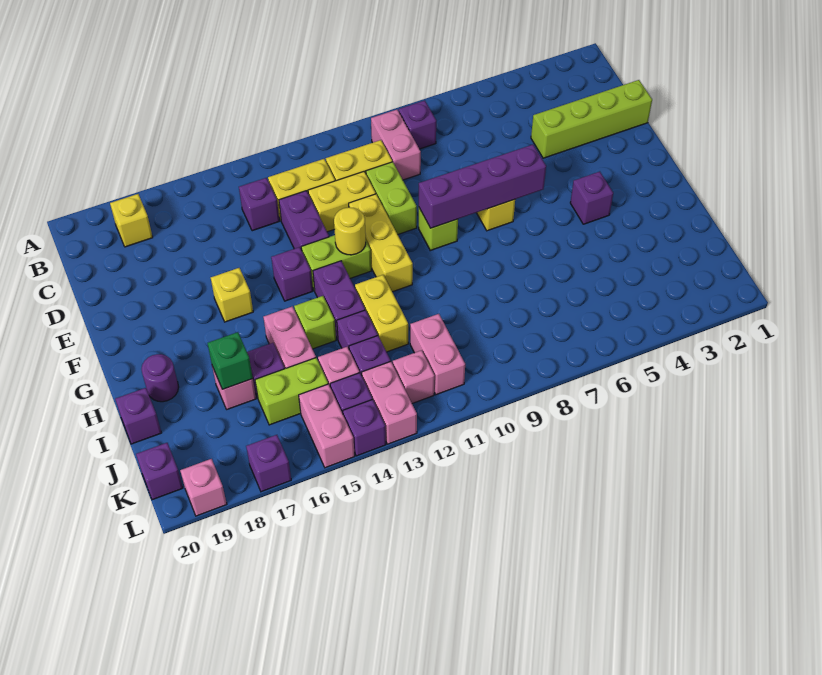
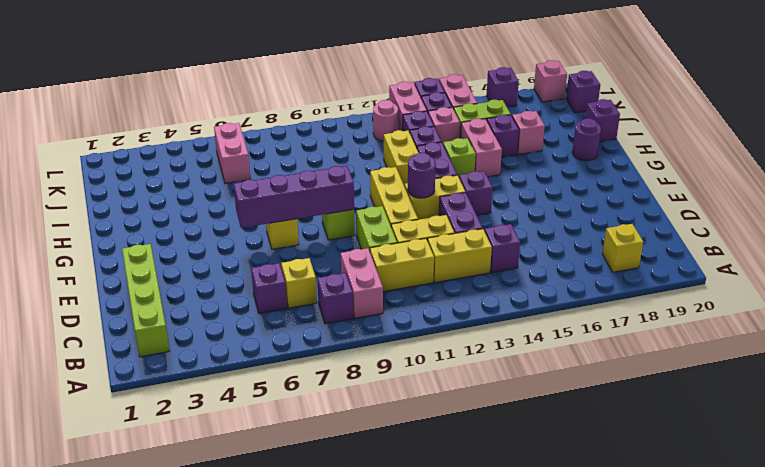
lime 1x4 brick [531,80,652,158] -> lime 1x4 brick turned to [122,244,169,357]
lime 1x2 brick [301,235,371,291] -> yellow 1x2 brick [405,175,465,220]
yellow 1x1 round brick [334,207,366,255] -> purple 1x1 round brick [408,153,436,198]
yellow 1x1 brick [211,268,253,322] -> yellow 1x1 brick moved to [281,258,317,308]
purple 1x1 brick [570,172,613,224] -> purple 1x1 brick moved to [251,263,287,313]
green 1x1 brick [207,332,253,389] -> none
pink 1x2 brick [410,314,465,395] -> pink 1x2 brick moved to [214,123,250,184]
pink 1x1 brick [393,350,435,403] -> pink 1x1 round brick [373,100,398,141]

